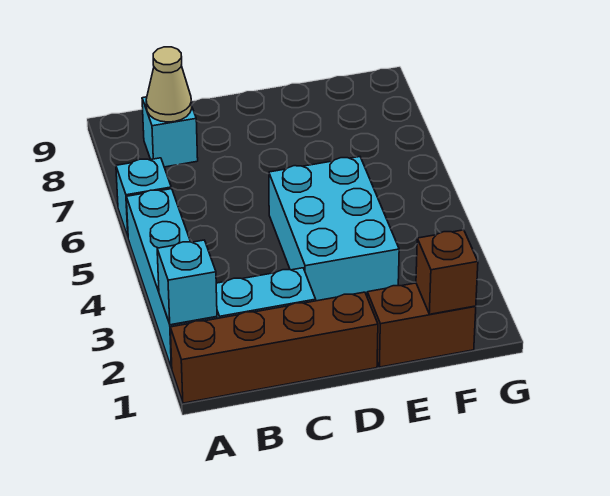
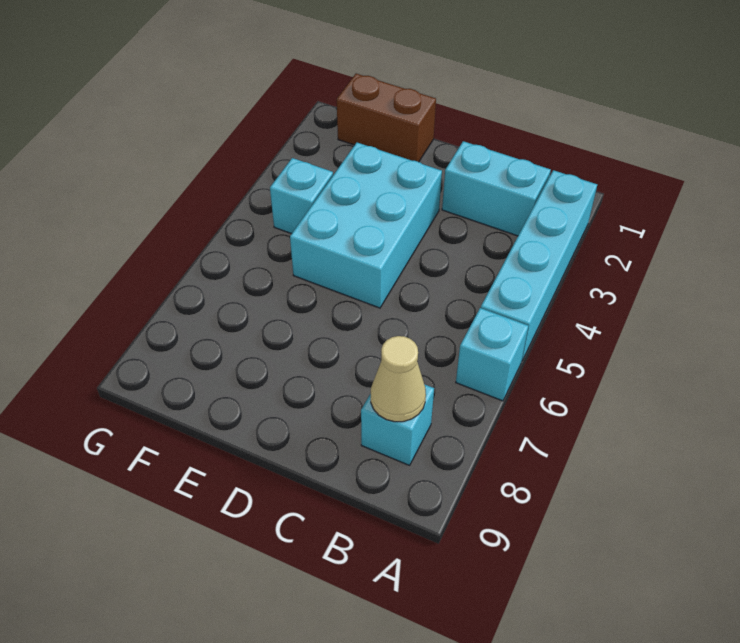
brown 1x4 brick [170,292,378,403] -> none
cyan 1x1 brick [157,240,217,325] -> cyan 1x1 brick moved to [270,158,333,234]
brown 1x1 brick [416,230,478,314] -> none

